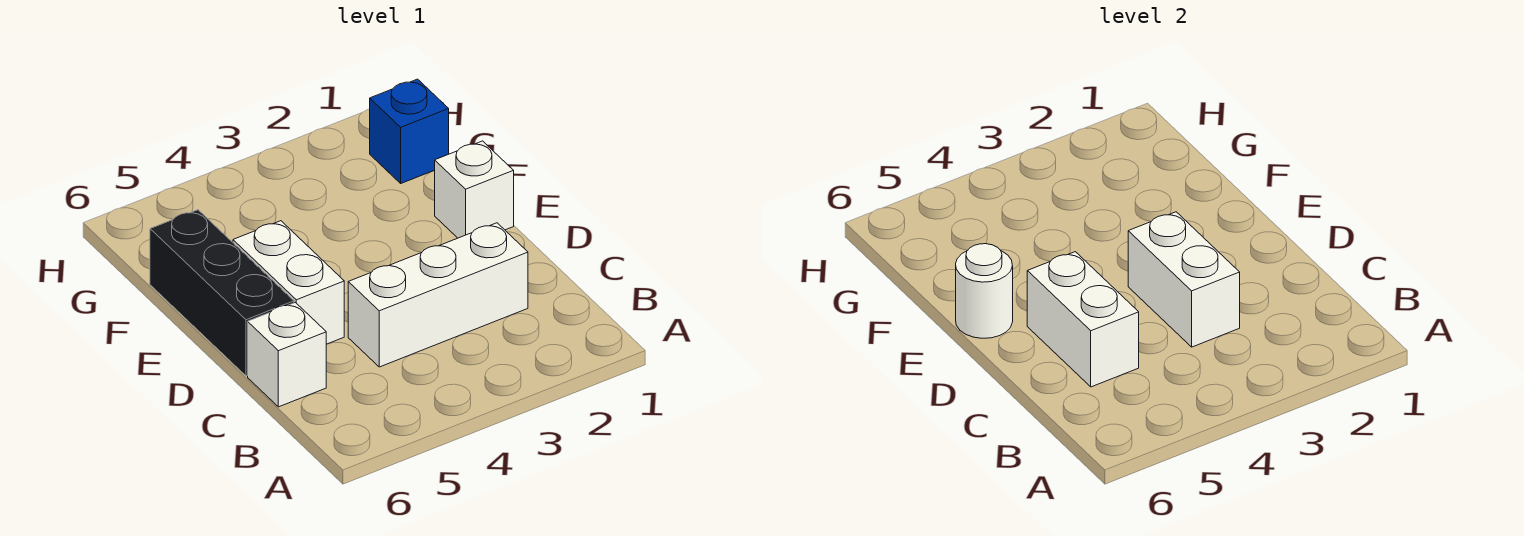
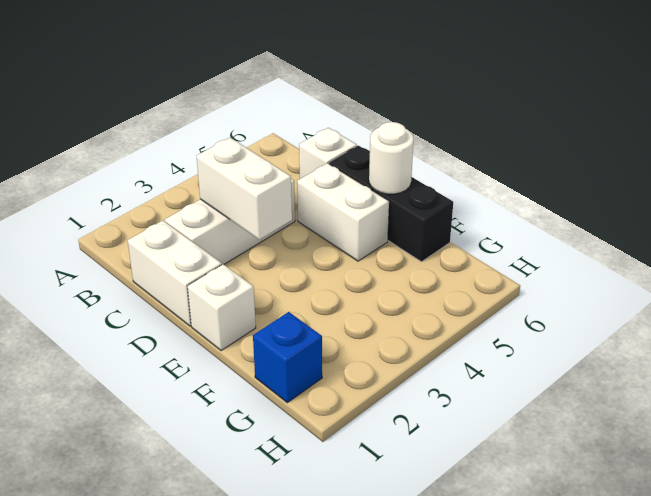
white 1x2 brick [1027,252,1139,387] -> white 1x2 brick moved to [128,221,222,326]

